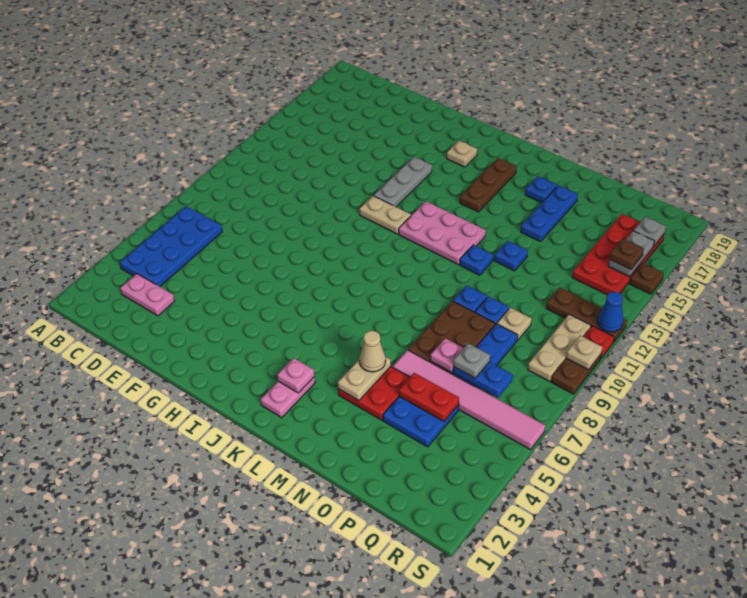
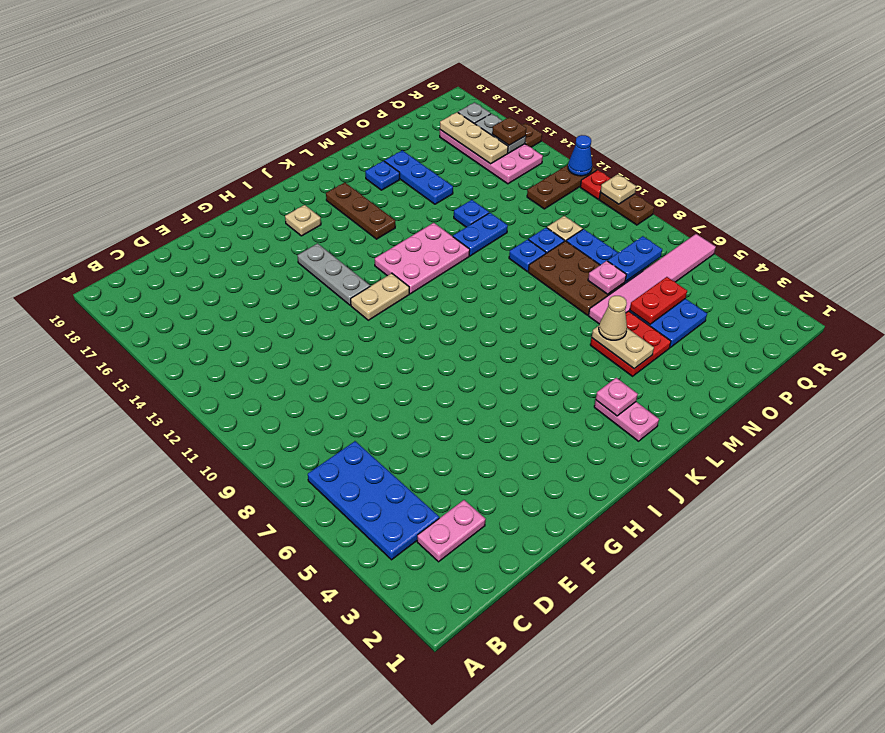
blue 1x1 plate [460,245,493,275] -> blue 1x2 plate [453,213,508,256]
grey 1x1 plate [453,343,490,378] -> none
red 2x4 plate [572,214,664,295] -> pink 2x4 plate [440,130,543,184]
tan 1x3 plate [528,314,591,382] -> tan 1x3 plate moved to [440,112,508,164]

